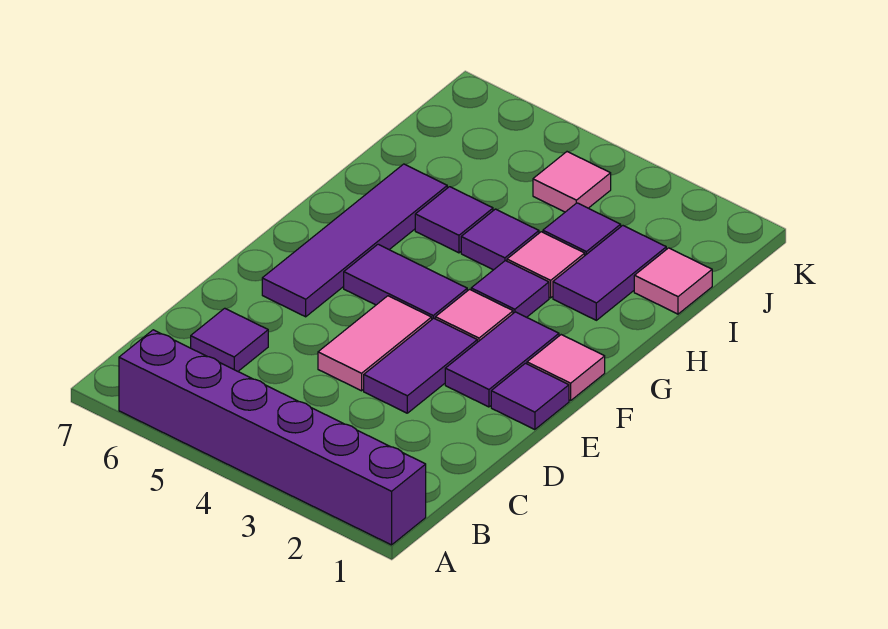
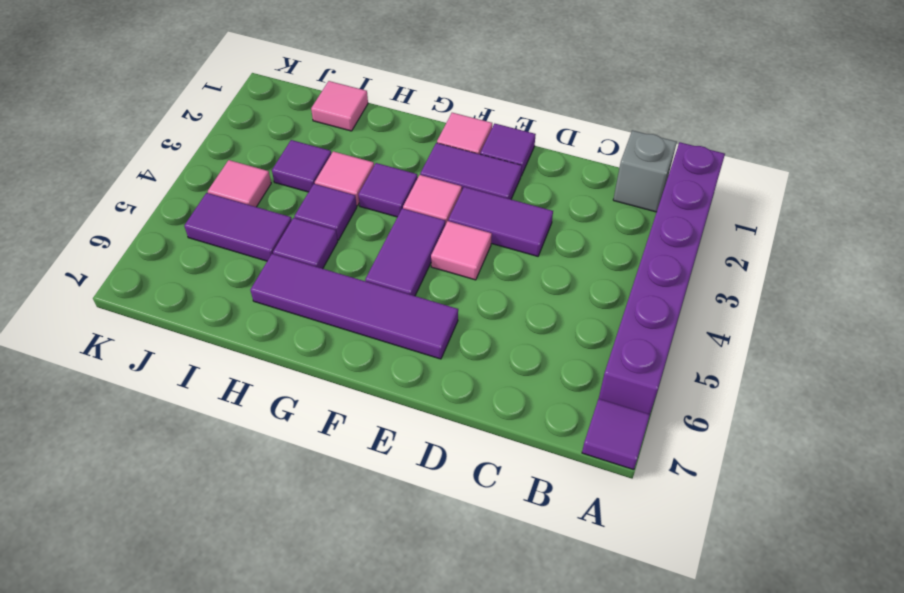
none -> grey 1x1 brick [613,130,677,212]
purple 1x1 tile [191,308,268,371] -> purple 1x1 tile moved to [582,399,650,470]
pink 1x2 tile [318,296,432,391] -> pink 1x1 tile [431,221,492,280]
purple 1x2 tile [553,226,666,320] -> purple 1x2 tile moved to [184,193,292,261]

